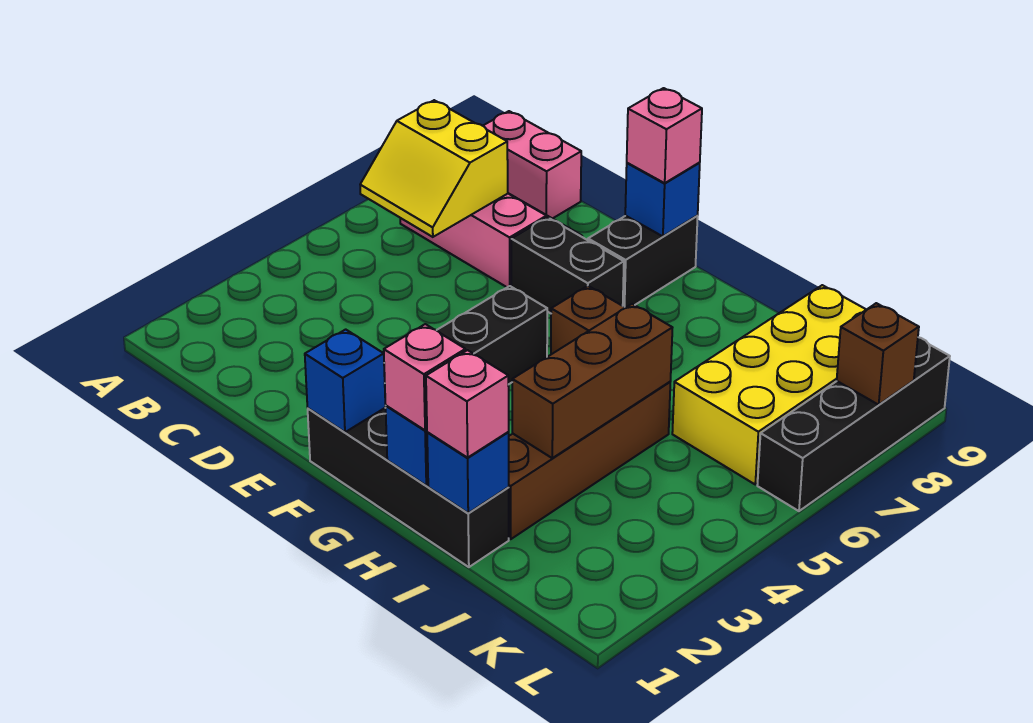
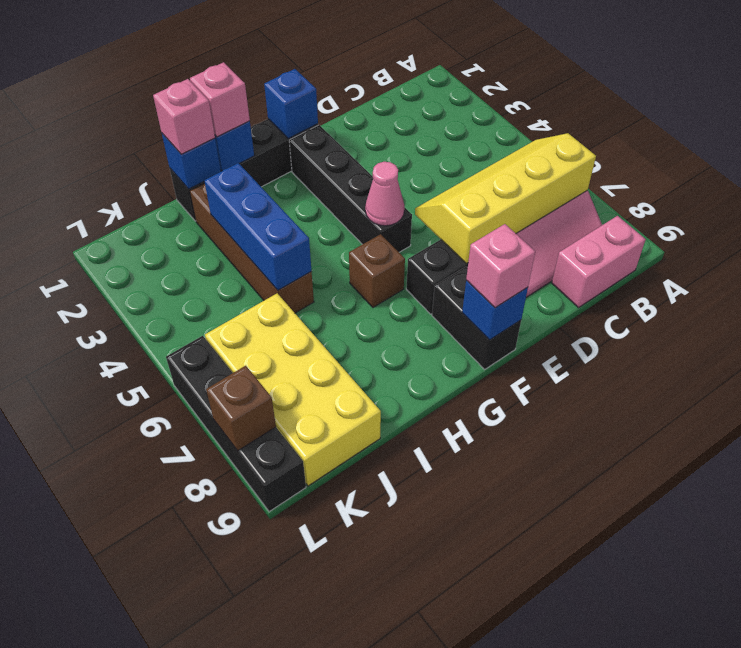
yellow 2x2 slope [360,100,508,237] -> yellow 2x4 slope [415,133,596,264]
none -> pink 1x1 cone [365,162,404,226]
brown 1x3 brick [512,304,673,458] -> blue 1x3 brick [204,163,311,290]

